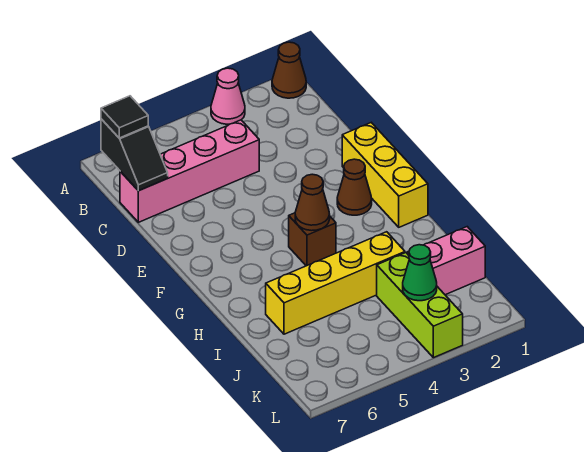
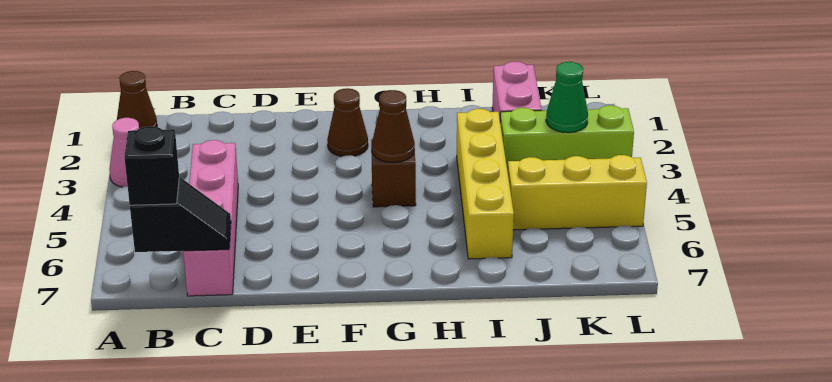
black 1x1 tile [101,96,148,138] -> black 1x1 brick [124,126,179,205]
yellow 1x3 brick [342,123,428,227] -> yellow 1x3 brick moved to [508,155,647,230]

